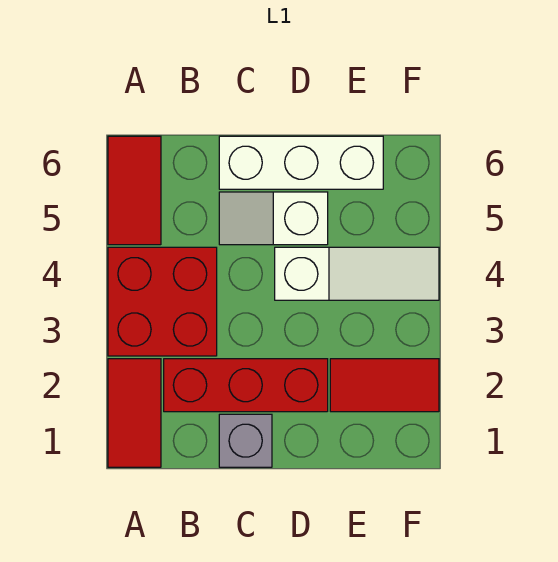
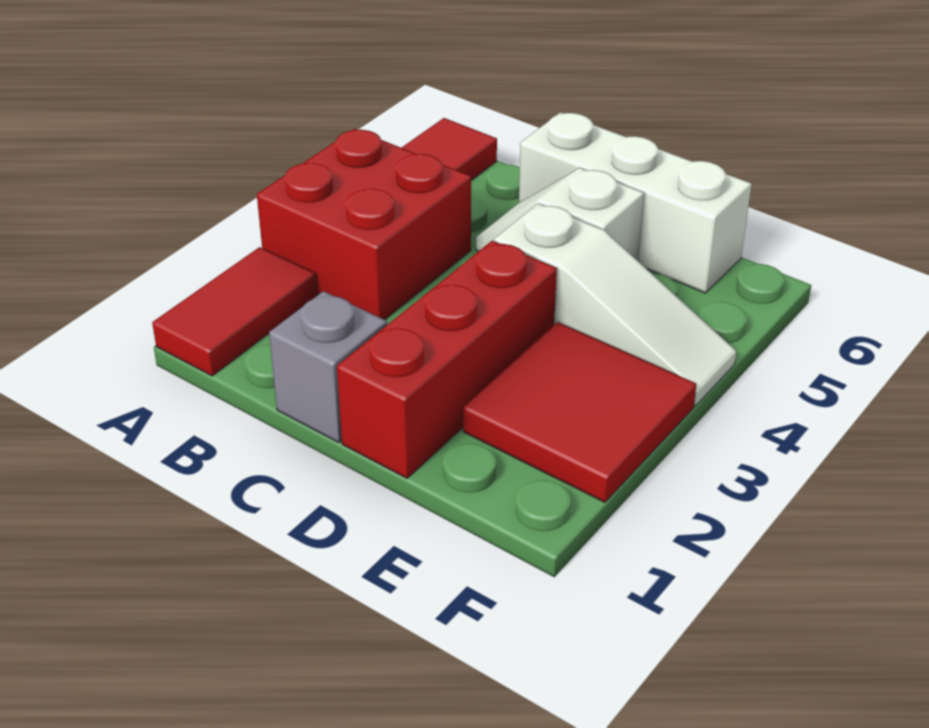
red 1x3 brick [164,359,328,412] -> red 1x3 brick turned to [337,241,557,478]
red 1x2 tile [330,359,439,412] -> red 2x2 tile [463,322,696,502]

